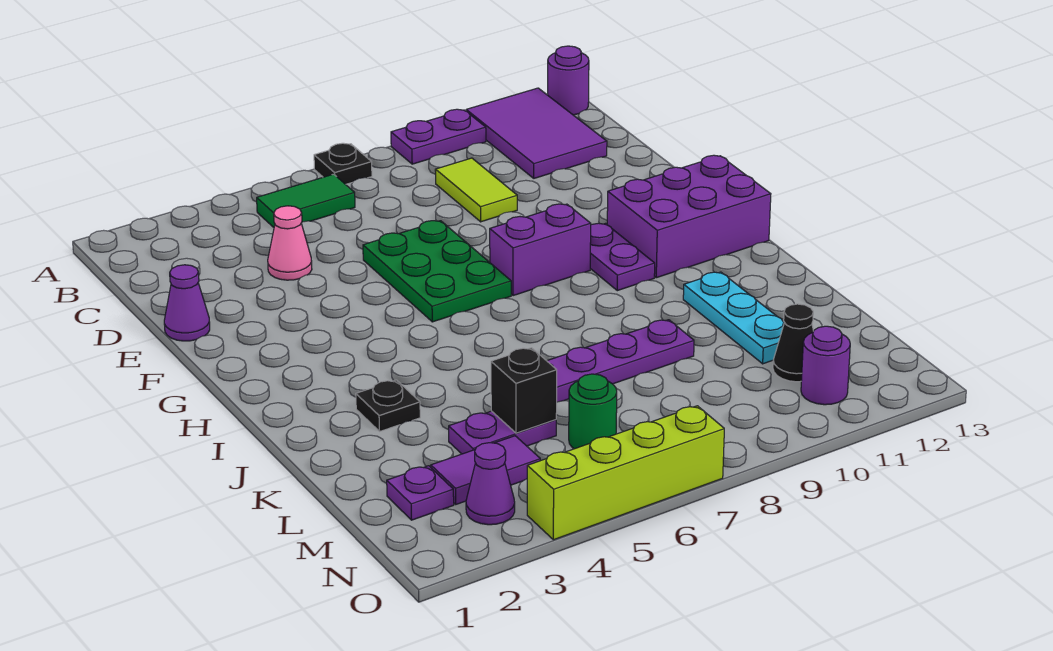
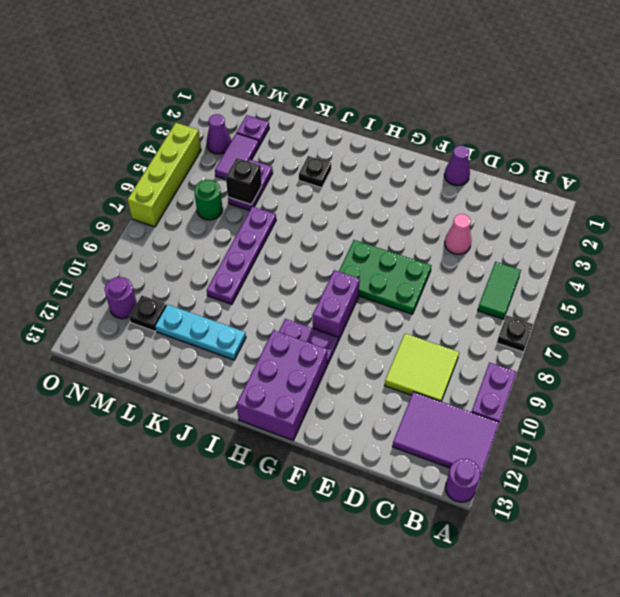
lime 1x2 tile [435,158,517,222] -> lime 2x2 tile [385,334,459,401]
black 1x1 cone [773,304,813,382] -> black 1x1 plate [129,296,167,331]

